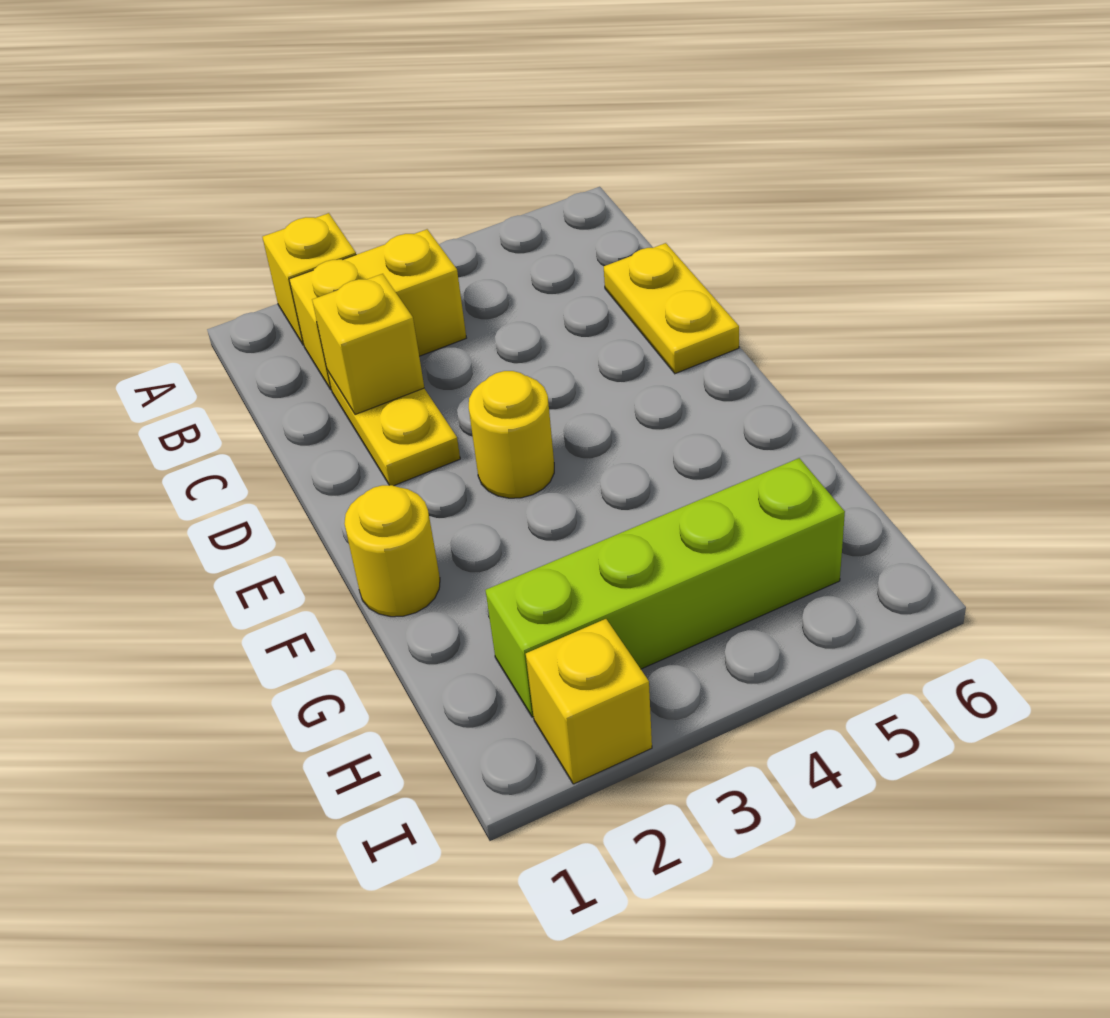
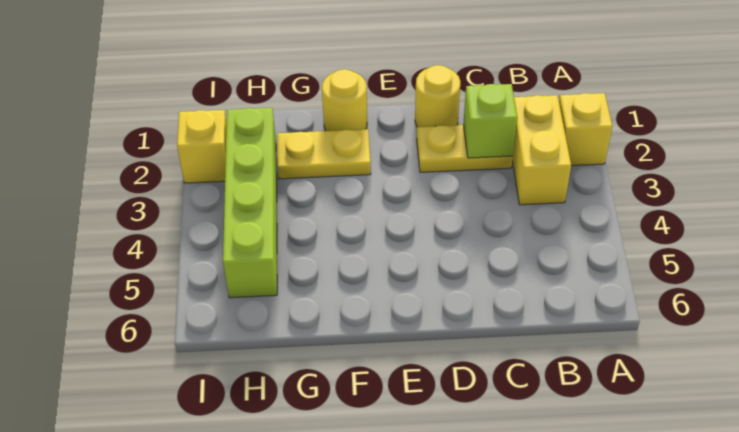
yellow 1x1 brick [312,274,424,415] -> lime 1x1 brick [463,84,517,158]
yellow 1x2 plate [604,243,739,374] -> yellow 1x2 plate moved to [277,129,371,179]
yellow 1x1 round brick [469,371,554,498] -> yellow 1x1 round brick moved to [415,65,461,127]

